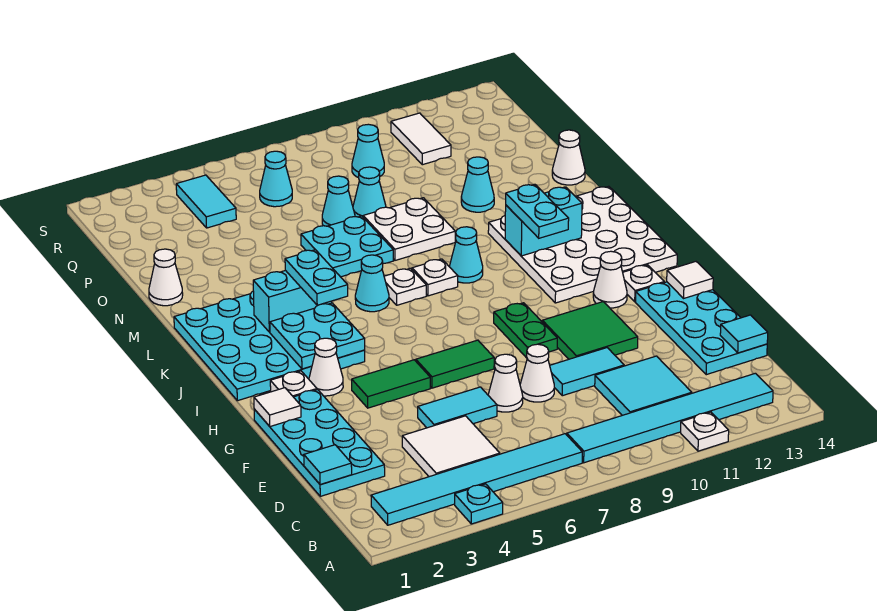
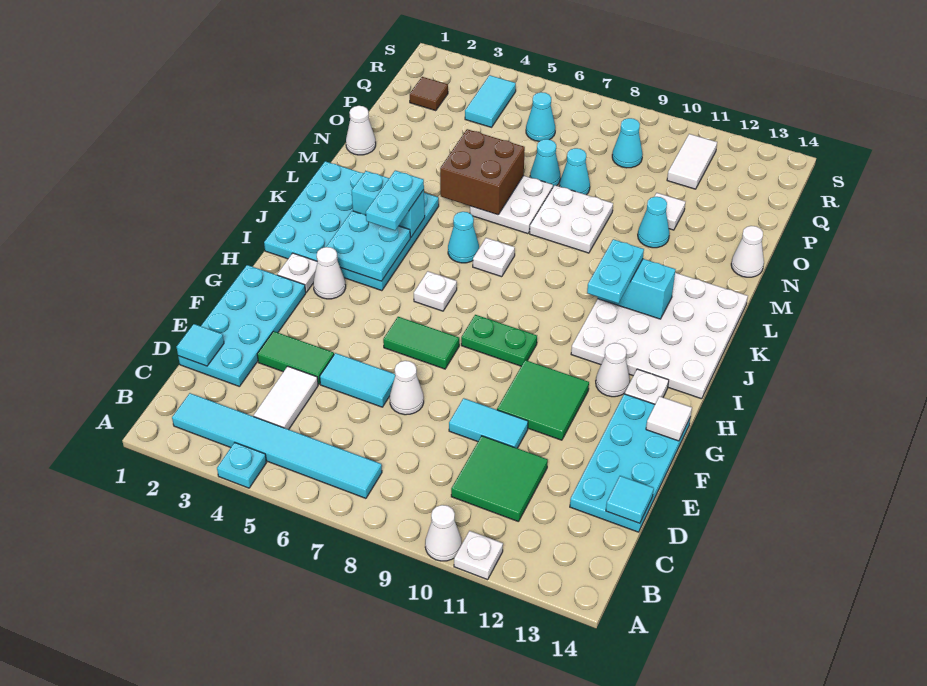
cyan 1x6 tile [567,373,773,463] -> none
white 2x2 tile [402,416,500,477] -> white 1x2 tile [254,366,318,430]
cyan 2x2 tile [595,356,692,415] -> green 2x2 tile [451,436,548,522]
white 1x1 cone [520,344,554,402] -> white 1x1 cone moved to [425,505,462,561]
white 1x1 tile [254,388,301,427] -> white 1x1 tile moved to [654,193,685,230]
green 1x2 tile [352,360,430,408] -> green 1x2 tile moved to [257,331,334,384]
green 1x2 plate [494,303,557,358] -> green 1x2 plate turned to [461,315,537,366]
white 1x1 plate [412,259,458,296] -> white 1x1 plate moved to [414,271,457,311]
cyan 1x1 cone [449,227,483,283] -> none
none -> brown 2x2 brick [440,129,525,215]
cyan 2x2 plate [301,216,393,277] -> white 2x2 plate [470,176,553,234]
none -> brown 1x1 tile [410,77,448,111]

